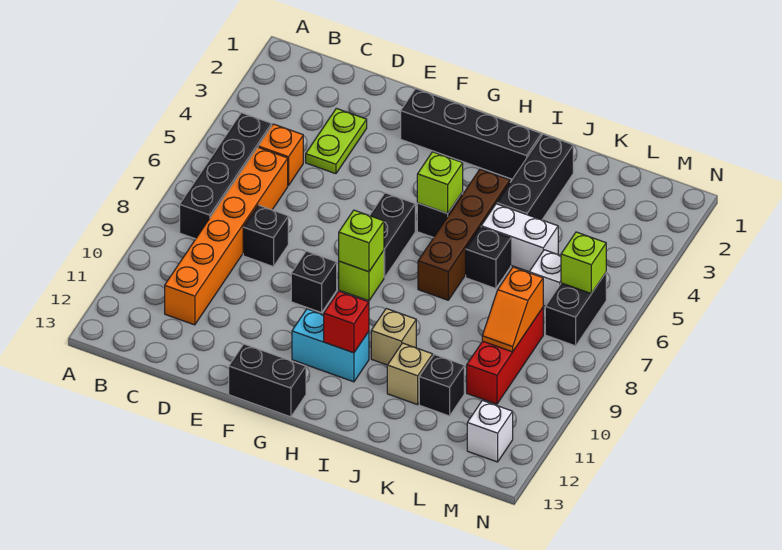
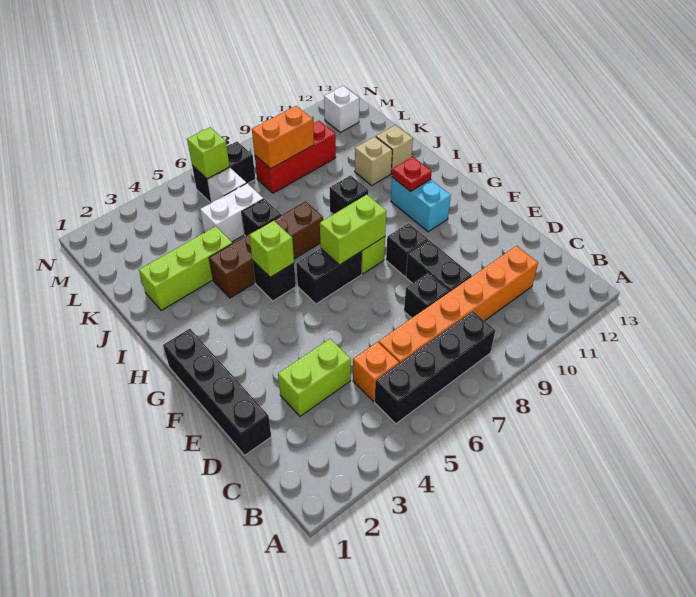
lime 1x2 plate [306,108,367,174] -> lime 1x2 brick [278,339,351,416]
black 1x4 brick [401,89,541,179] -> black 1x4 brick moved to [163,329,271,455]
black 1x2 brick [229,344,306,417] -> black 1x2 brick moved to [406,240,472,292]
lime 1x1 brick [339,210,384,272] -> lime 1x2 brick [320,195,386,265]
red 1x1 brick [324,291,369,353] -> red 1x1 plate [392,157,432,191]
tan 1x1 brick [371,309,416,365] -> tan 1x1 brick moved to [376,125,413,173]
black 1x3 brick [497,134,573,220] -> lime 1x3 brick [139,226,232,311]
white 1x2 brick [481,204,558,272] -> white 1x2 brick turned to [200,183,264,242]
black 1x1 brick [419,354,464,416] -> black 1x1 brick moved to [329,175,368,214]
orange 1x2 slope [482,267,543,352] -> orange 1x2 brick [252,106,314,169]

